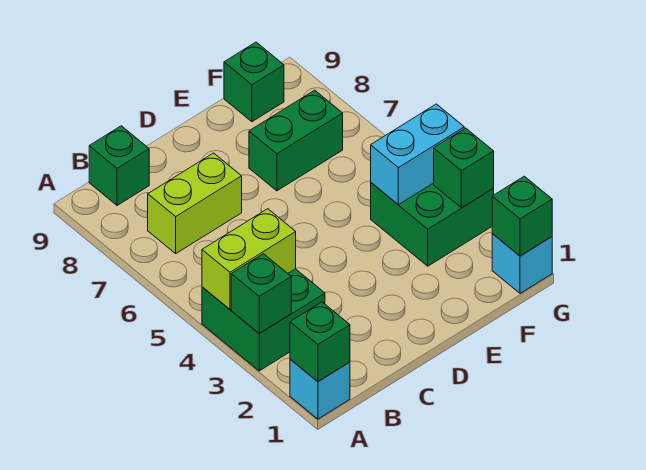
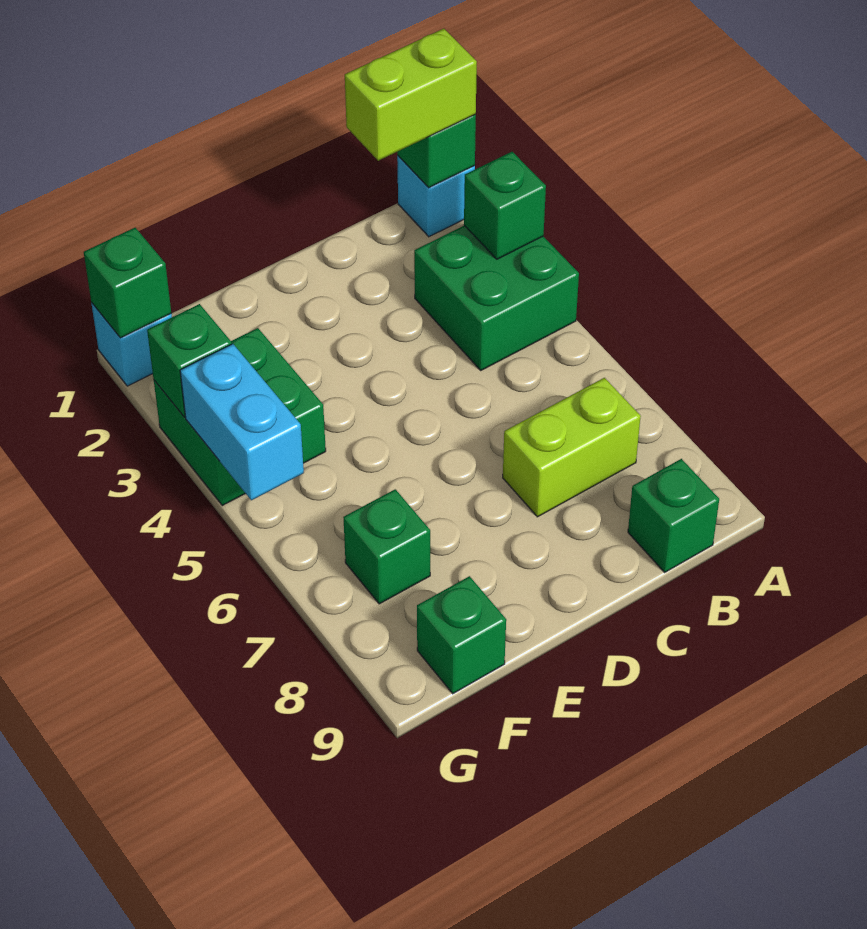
lime 1x2 brick [202,209,296,309] -> lime 1x2 brick moved to [345,29,477,161]
green 1x2 brick [249,90,343,191] -> green 1x1 brick [343,489,430,604]
cyan 1x2 brick [371,104,464,205] -> cyan 1x2 brick turned to [180,344,304,500]

